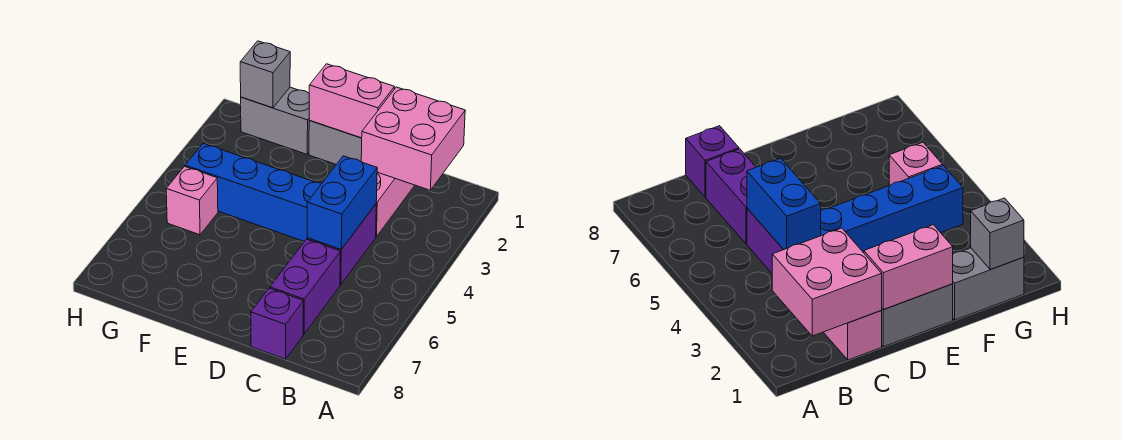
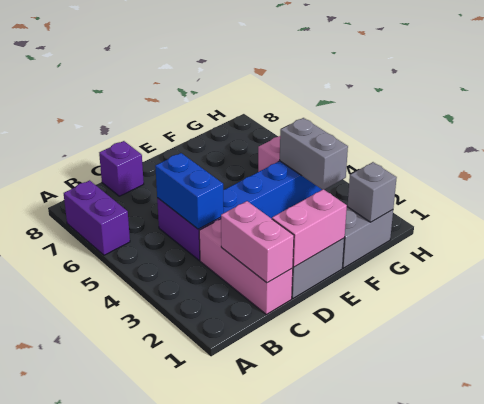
pink 2x2 brick [361,87,465,190] -> pink 1x2 brick [221,201,294,283]
purple 1x2 brick [270,239,340,334] -> purple 1x2 brick moved to [64,180,130,255]
none -> grey 1x2 brick [280,118,348,190]

